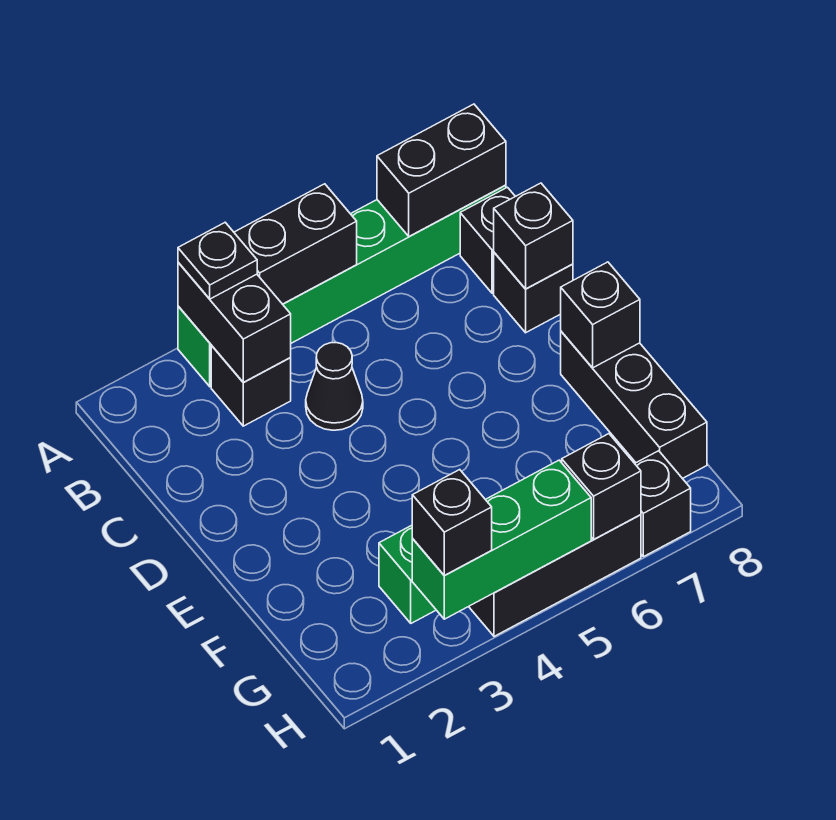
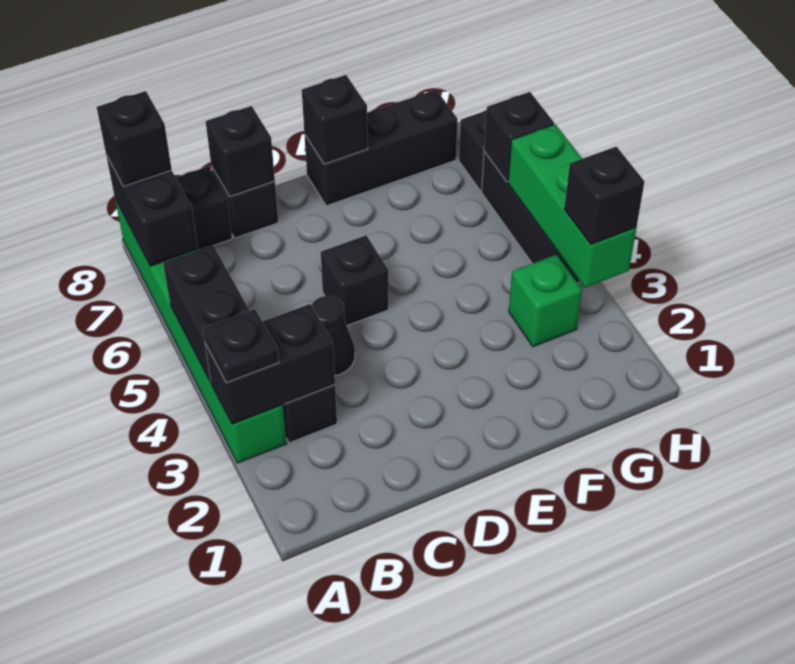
none -> black 1x1 brick [97,91,172,186]
none -> black 1x1 brick [321,235,389,325]

